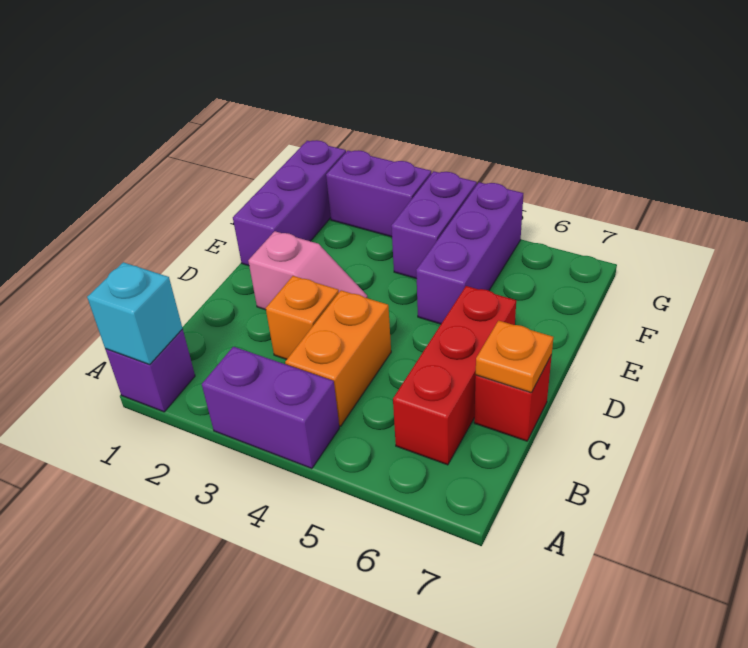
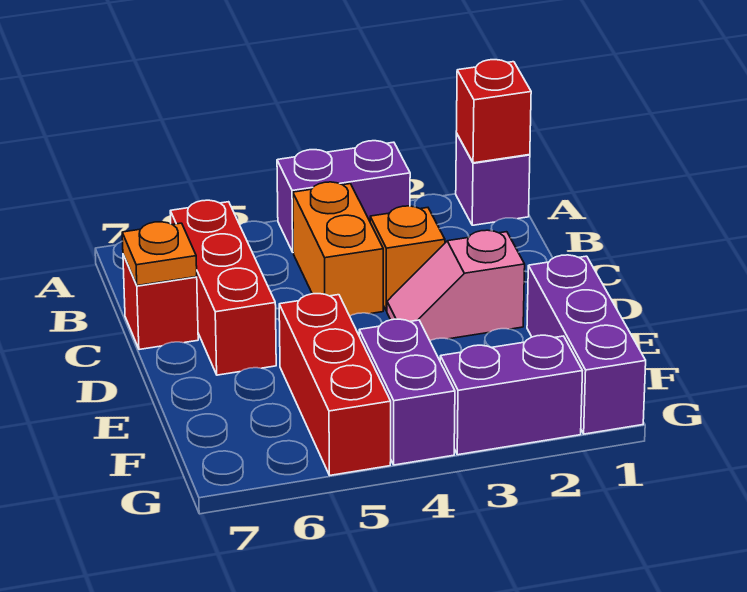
cyan 1x1 brick [87,262,183,365] -> red 1x1 brick [456,60,531,163]
purple 1x3 brick [416,182,523,324] -> red 1x3 brick [279,294,391,475]

